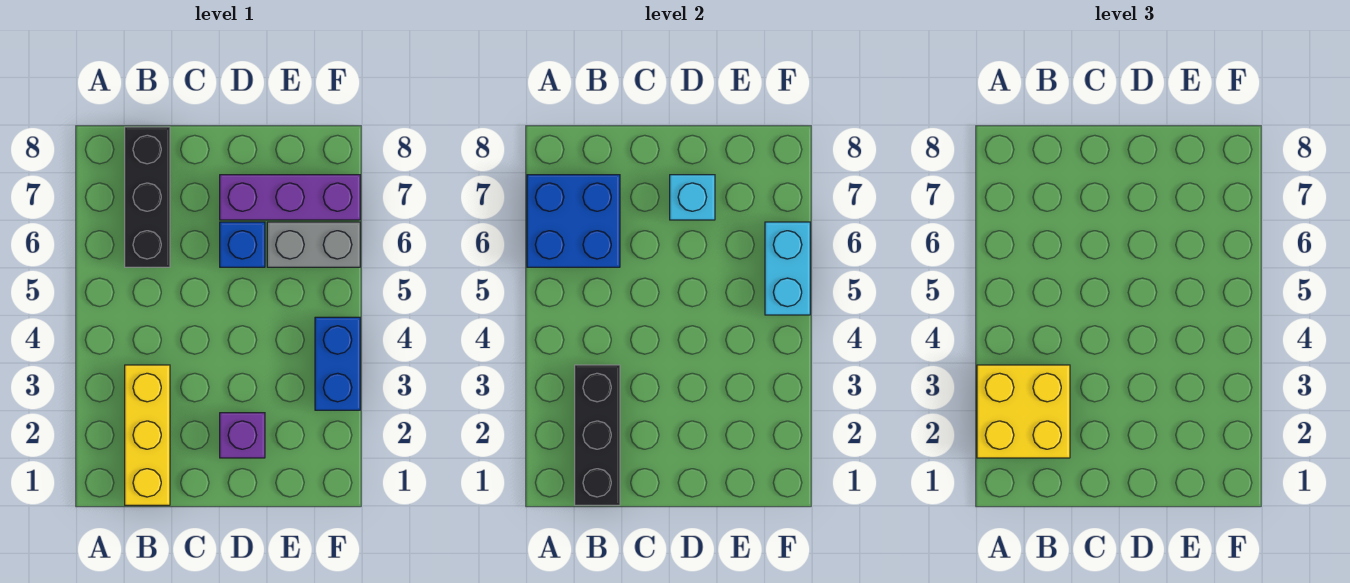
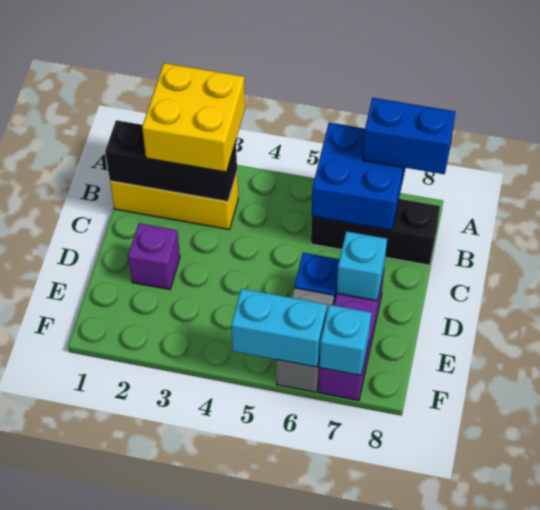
blue 1x2 brick [315,317,360,410] -> blue 1x2 brick moved to [363,98,455,174]
none -> cyan 1x1 brick [320,305,371,375]

